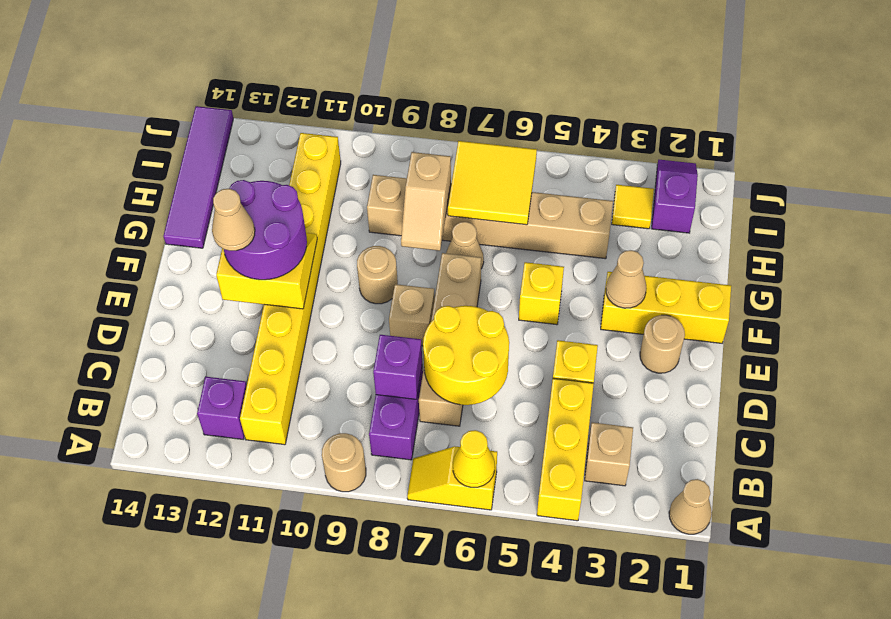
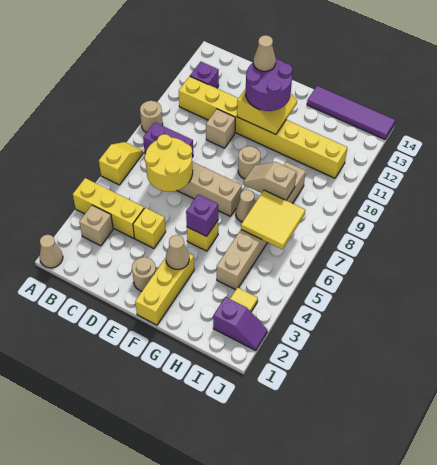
yellow 1x1 cone [453,430,495,487] -> none
purple 1x1 brick [373,335,422,399] -> purple 1x1 brick moved to [186,194,218,236]
tan 1x1 brick [389,284,435,346] -> tan 1x1 brick moved to [206,109,235,148]

